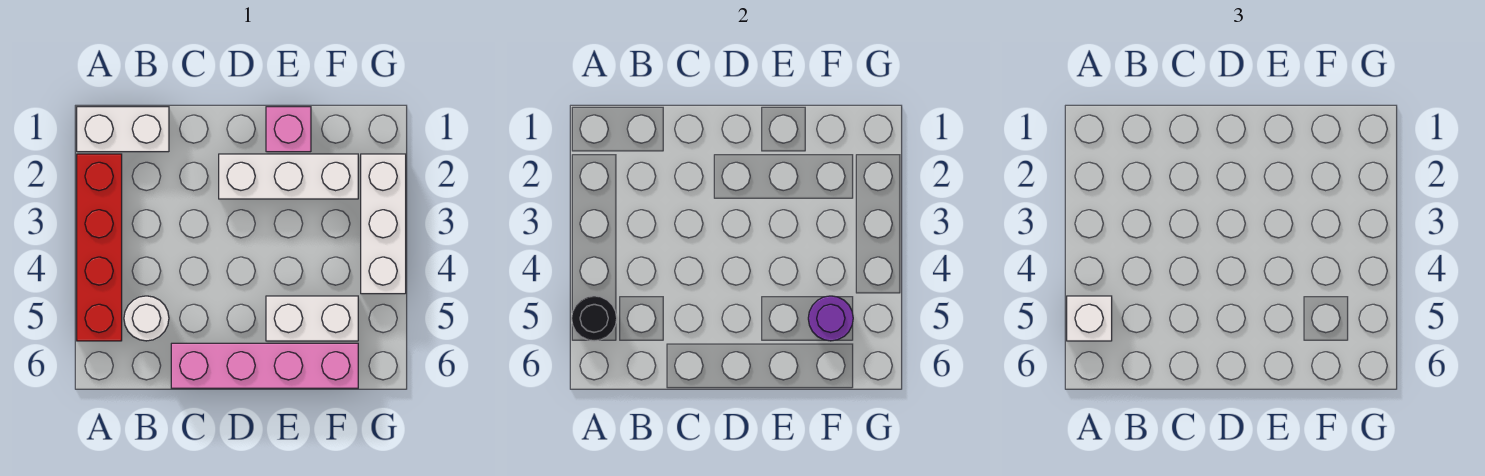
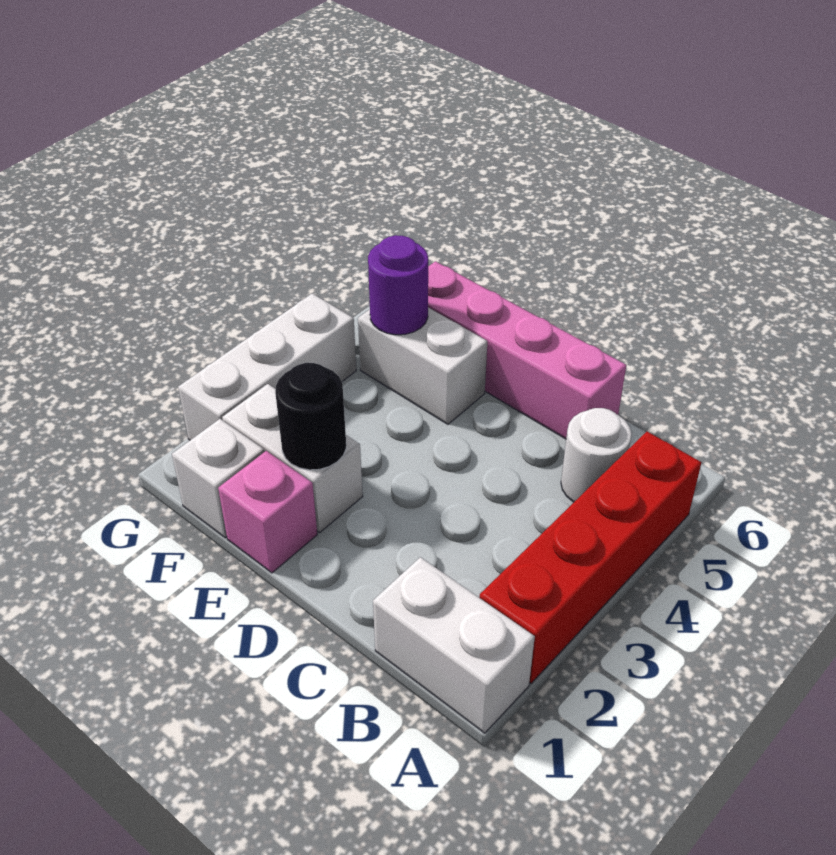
black 1x1 round brick [572,296,617,341] -> black 1x1 round brick moved to [275,363,346,470]
white 1x1 brick [1067,296,1112,341] -> white 1x1 brick moved to [172,419,264,538]
white 1x3 brick [219,154,358,199] -> white 1x2 brick [222,384,363,533]

